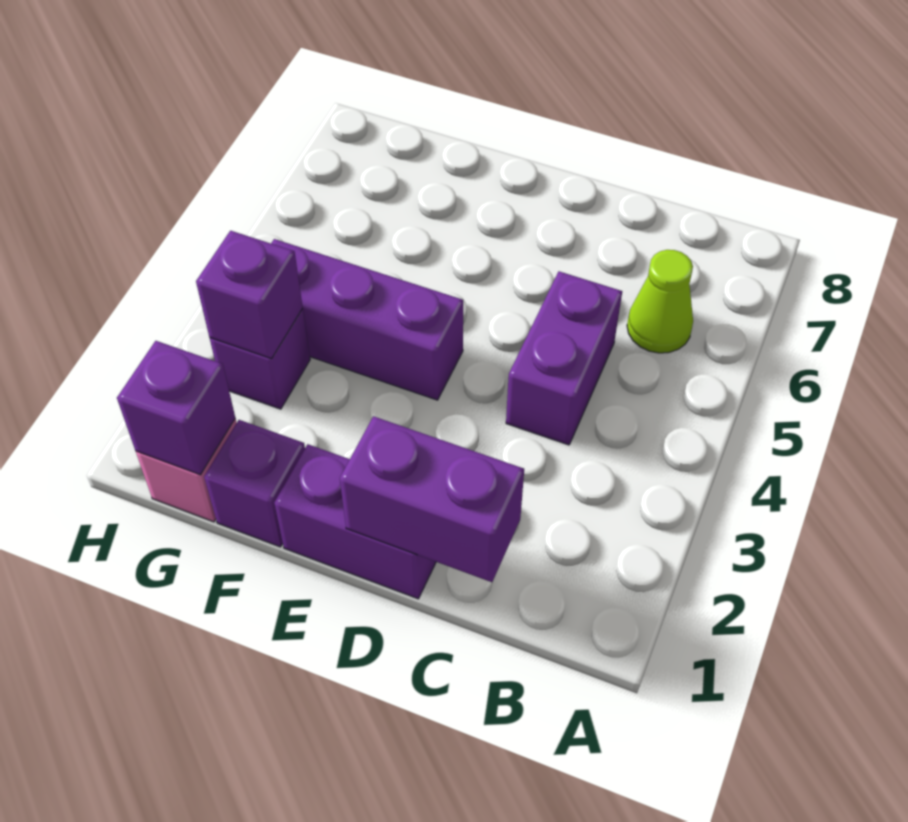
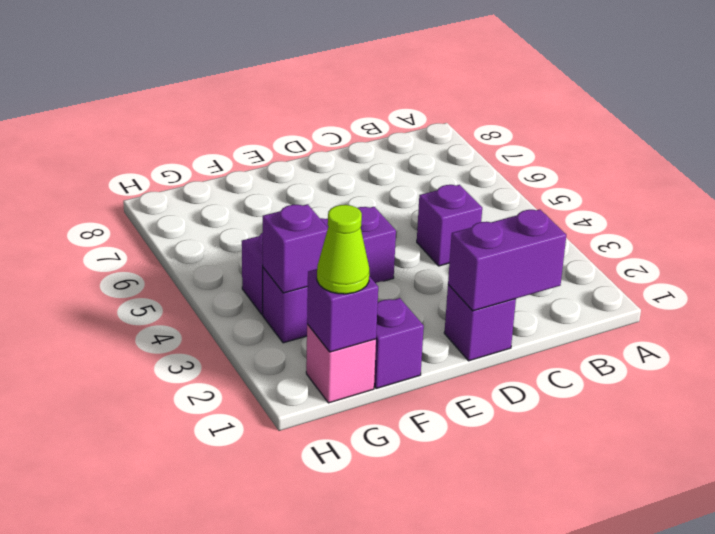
lime 1x1 cone [627,250,693,353] -> lime 1x1 cone moved to [317,205,369,294]
purple 1x2 brick [506,271,622,445] -> purple 1x1 brick [417,185,482,266]
purple 1x2 brick [274,444,436,599] -> purple 1x1 brick [444,285,516,361]

